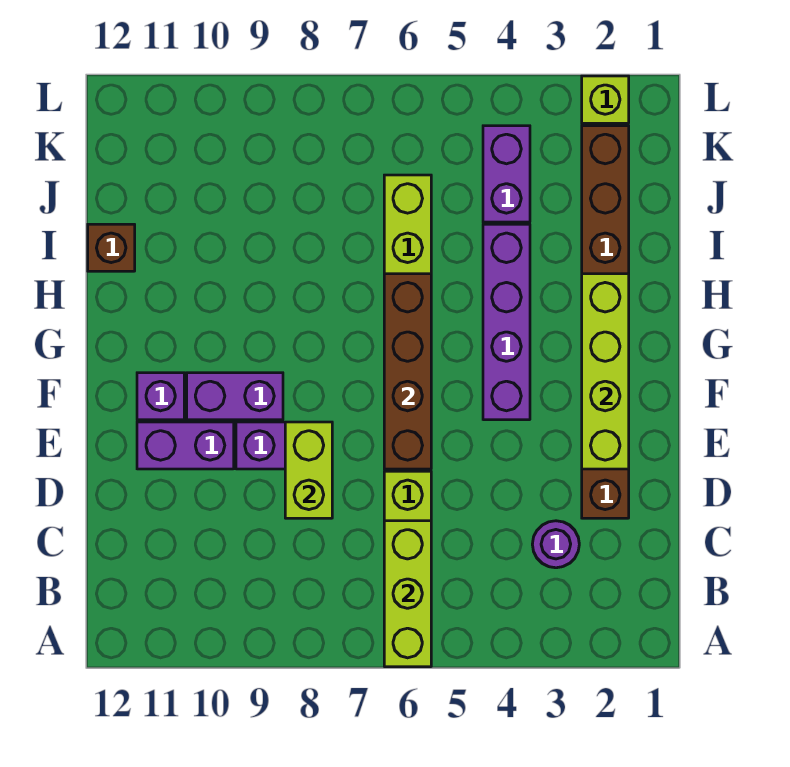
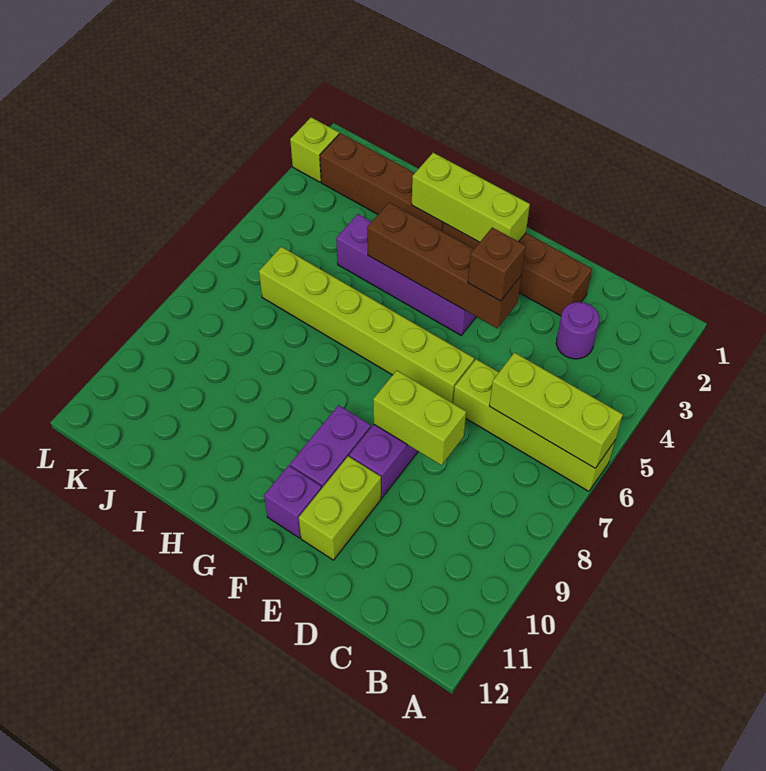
lime 1x4 brick [582,274,629,469] -> lime 1x3 brick [412,153,530,242]
brown 1x4 brick [384,274,431,469] -> brown 1x4 brick moved to [367,203,522,328]
purple 1x2 brick [137,422,234,469] -> lime 1x2 brick [299,456,381,560]
brown 1x1 brick [88,224,135,271] -> brown 1x1 brick moved to [468,227,526,301]
purple 1x2 brick [483,126,530,222] -> none

